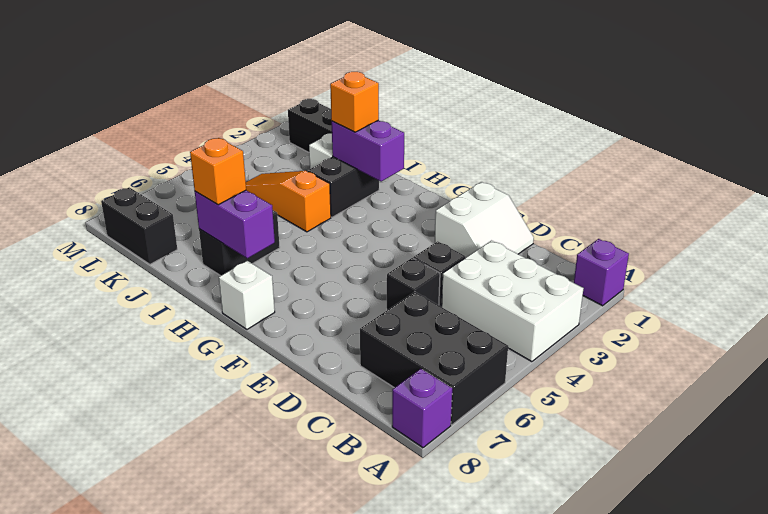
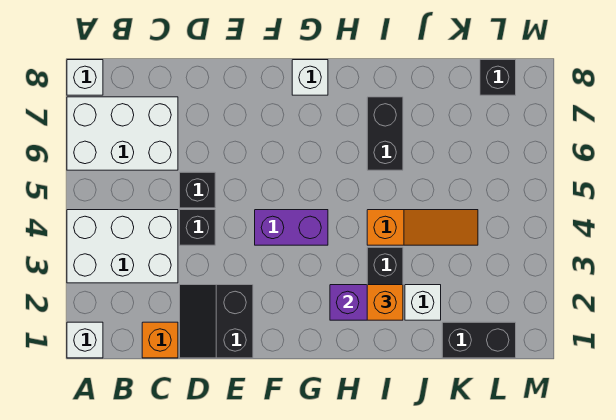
purple 1x1 brick [574,239,629,306] -> white 1x1 brick [67,322,103,358]
black 2x3 brick [360,292,508,425] -> white 2x3 brick [67,97,178,170]
purple 1x1 brick [392,369,452,448] -> white 1x1 brick [67,60,103,95]
white 2x2 slope [435,182,534,258] -> black 2x2 slope [180,285,253,358]
purple 1x2 brick [195,190,275,258] -> purple 1x2 brick moved to [255,210,328,245]
orange 1x1 brick [190,138,246,205] -> orange 1x1 brick moved to [142,322,178,358]
black 1x2 brick [101,187,177,264] -> black 1x1 brick [480,60,516,95]

